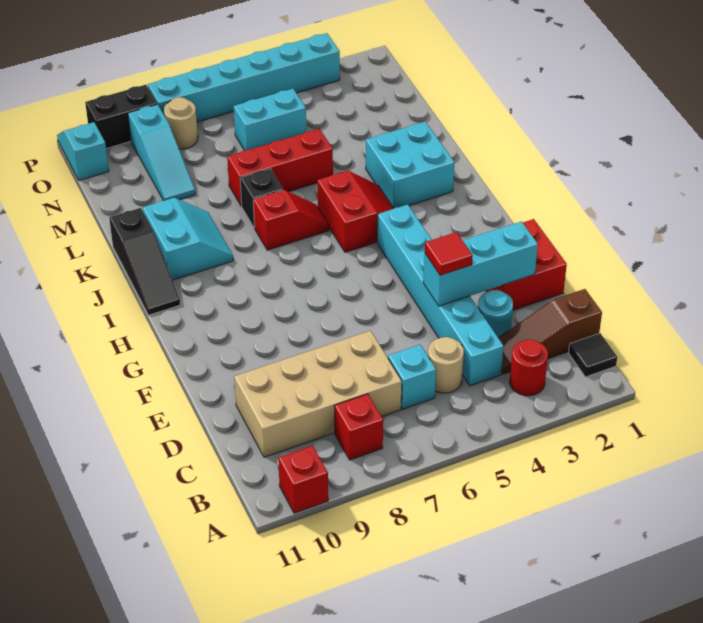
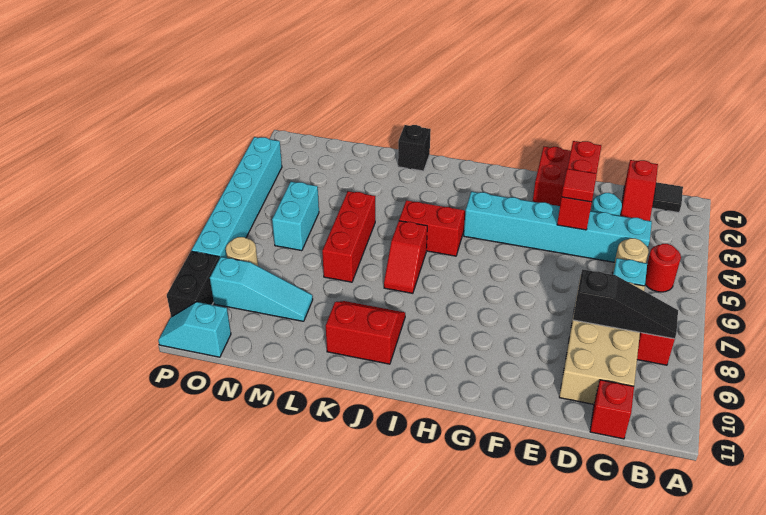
red 1x1 brick [278,446,328,513] -> red 1x1 brick moved to [590,380,634,439]
red 1x1 round brick [510,340,548,396] -> red 1x1 round brick moved to [645,244,681,292]
brown 1x3 slope [498,289,602,374] -> red 1x3 slope [620,160,658,221]
cyan 1x3 brick [423,221,538,306] -> red 1x3 brick [557,141,601,230]
black 1x3 slope [109,208,180,315] -> black 1x3 slope moved to [573,269,678,339]
cyan 2x2 brick [366,122,455,208] -> none
red 1x2 slope [253,190,329,250] -> red 1x2 slope turned to [384,221,427,293]
cyan 2x2 slope [143,198,233,280] -> red 2x2 slope [326,301,405,364]
black 1x1 brick [240,169,283,228] -> black 1x1 brick moved to [398,125,431,171]

